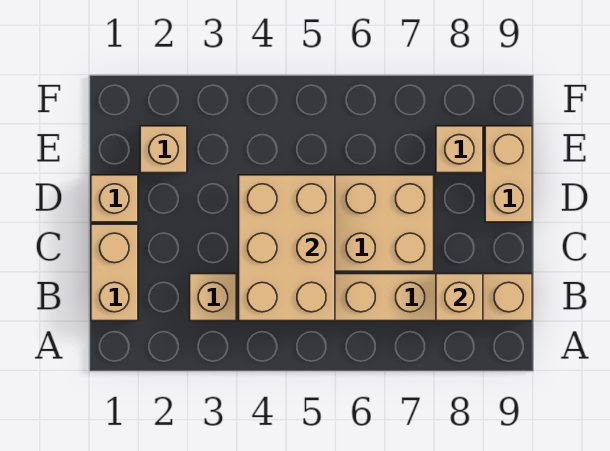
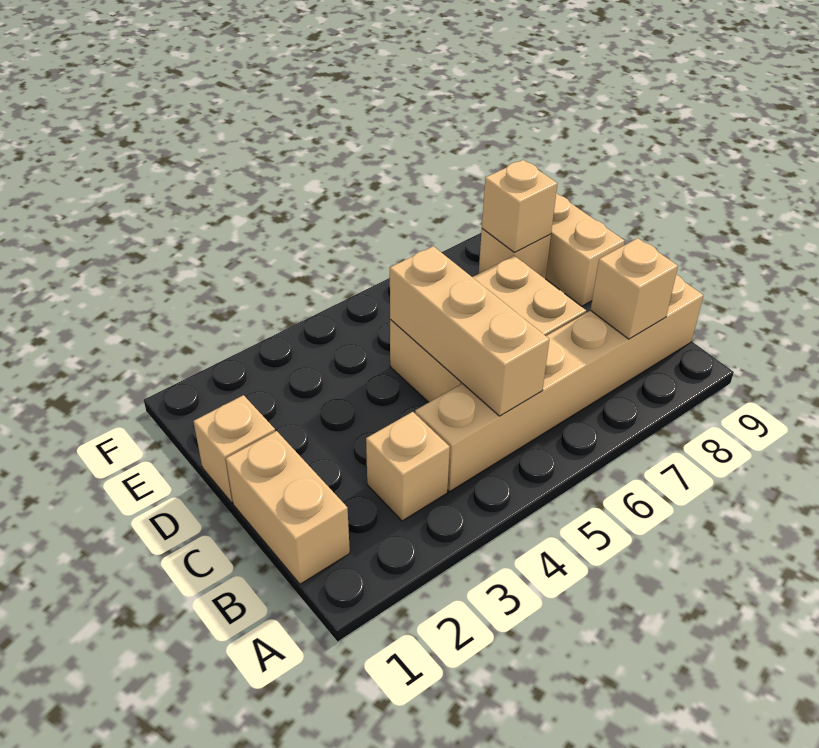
tan 2x3 brick [239,175,335,321] -> tan 1x3 brick [390,246,549,416]
tan 1x1 brick [140,126,187,173] -> tan 1x1 brick moved to [482,160,557,252]

